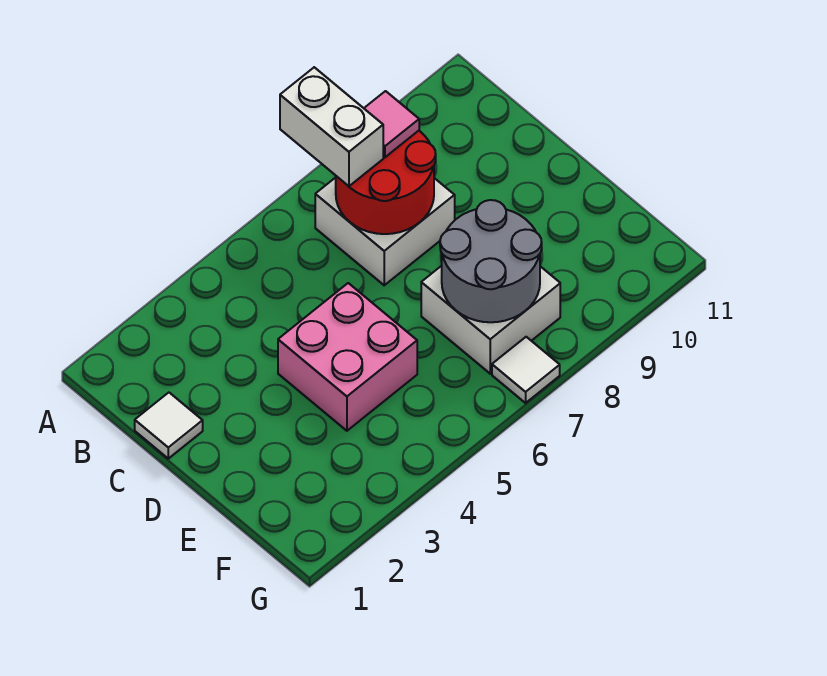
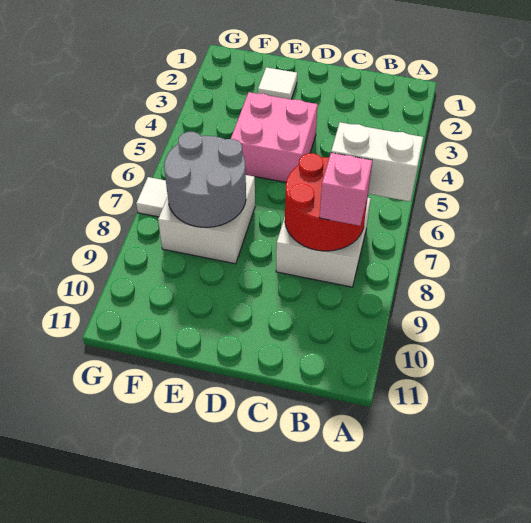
pink 1x1 tile [364,91,419,157] -> pink 1x1 brick [320,153,372,226]
white 1x1 tile [135,393,203,459] -> white 1x1 tile moved to [258,67,297,99]

